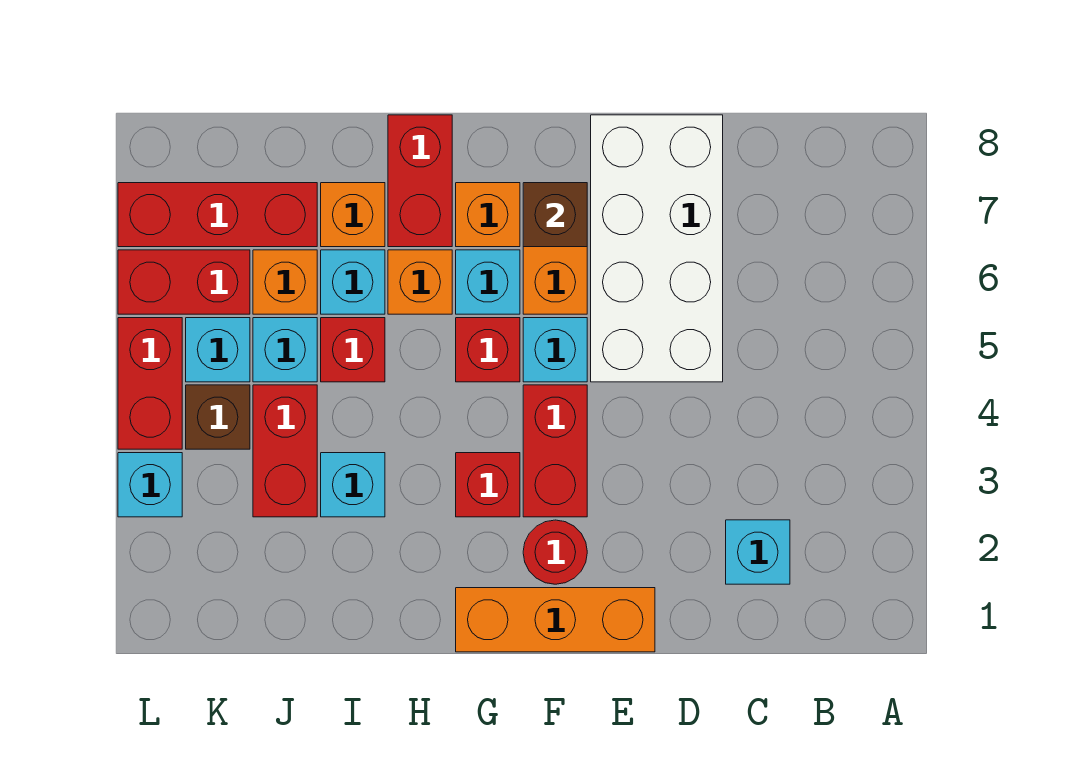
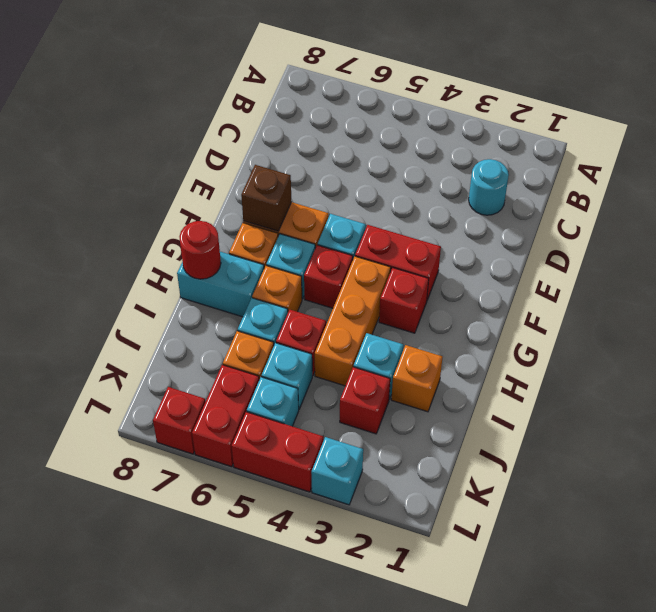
cyan 1x1 brick [726,520,790,584] -> cyan 1x1 round brick [469,159,509,215]
white 2x4 brick [591,115,723,382] -> none
orange 1x3 brick [456,588,655,652] -> orange 1x3 brick moved to [315,256,391,386]
red 1x1 round brick [523,520,587,584] -> red 1x1 round brick moved to [179,221,221,279]
red 1x2 brick [388,115,452,247] -> cyan 1x2 brick [177,252,264,317]
orange 1x1 brick [321,183,385,247] -> orange 1x1 brick moved to [391,345,442,412]
red 1x2 brick [253,385,317,517] -> red 1x1 brick [340,367,390,434]
red 1x3 brick [118,183,317,247] -> red 1x1 brick [153,387,205,454]
brown 1x1 brick [186,385,250,449] -> none

